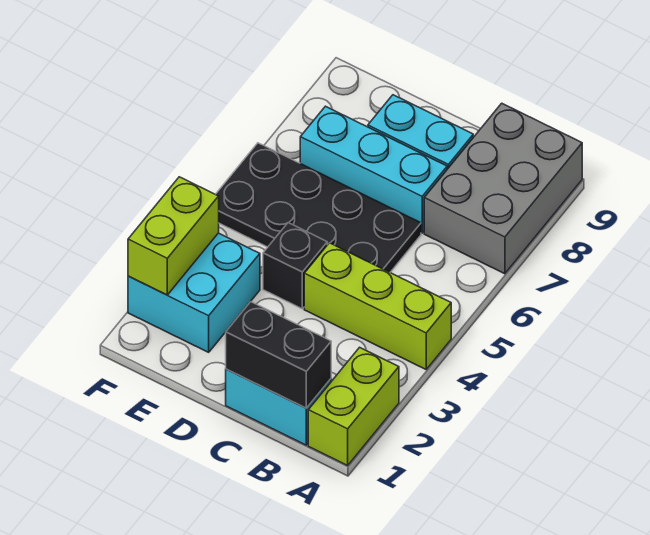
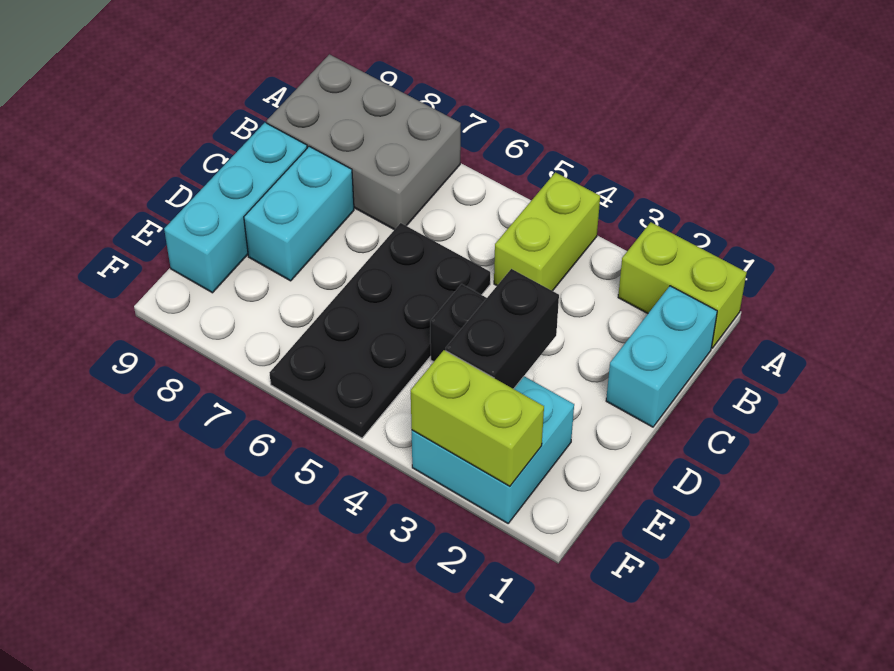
lime 1x3 brick [304,243,451,369] -> lime 1x2 brick [494,172,600,291]
black 1x2 brick [226,302,331,408] -> black 1x2 brick moved to [446,269,559,389]
cyan 1x3 brick [300,106,447,233] -> cyan 1x3 brick moved to [164,123,307,293]

